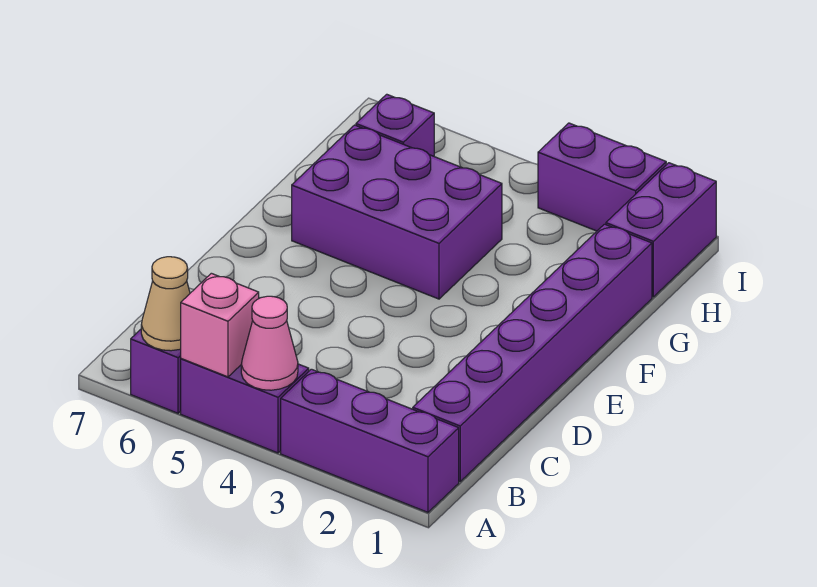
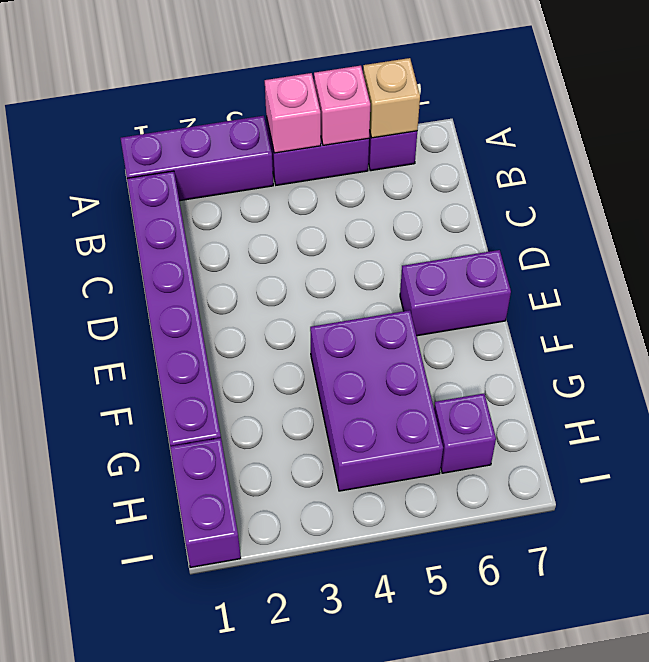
pink 1x1 cone [241,296,298,390] -> pink 1x1 brick [265,73,321,153]
tan 1x1 cone [141,257,190,351] -> tan 1x1 brick [363,58,420,138]
purple 2x3 brick [292,125,502,299] -> purple 2x3 brick turned to [310,310,443,491]
purple 1x2 brick [538,123,666,231] -> purple 1x2 brick moved to [400,250,511,336]

